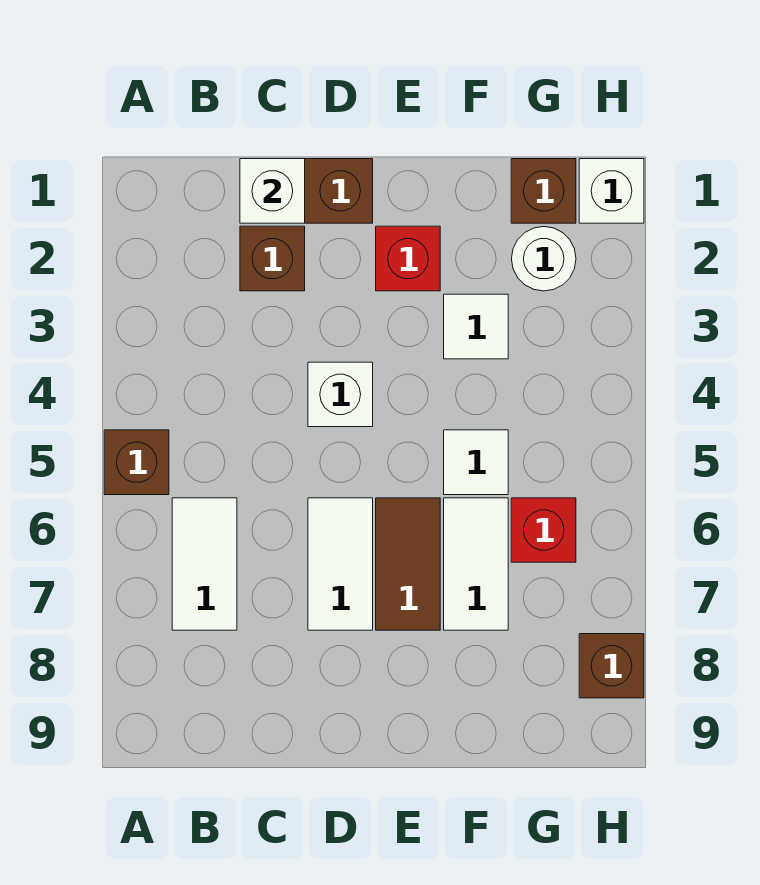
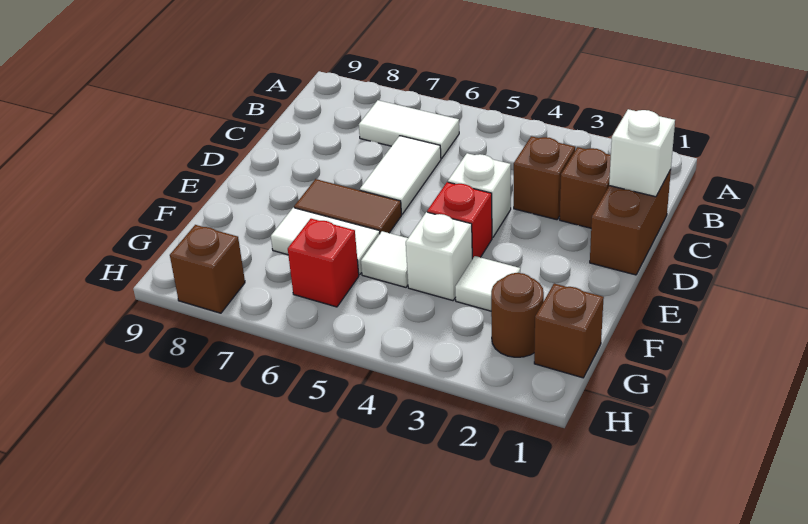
brown 1x1 brick [104,430,169,495] -> brown 1x1 brick moved to [514,136,575,220]
white 1x2 tile [308,498,373,630] -> white 1x2 tile turned to [360,136,441,214]
red 1x1 brick [376,226,440,291] -> red 1x1 brick moved to [427,182,492,259]
white 1x1 round brick [512,227,576,291] -> brown 1x1 round brick [491,273,544,357]
white 1x1 brick [579,159,644,223] -> white 1x1 brick moved to [406,212,472,301]

